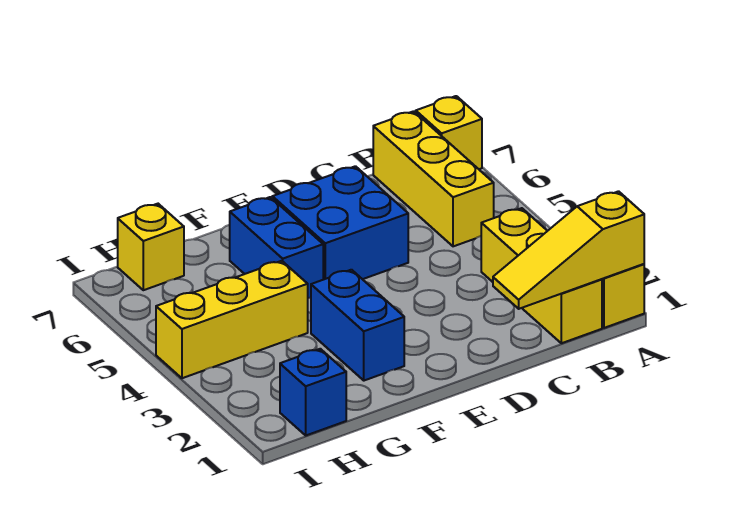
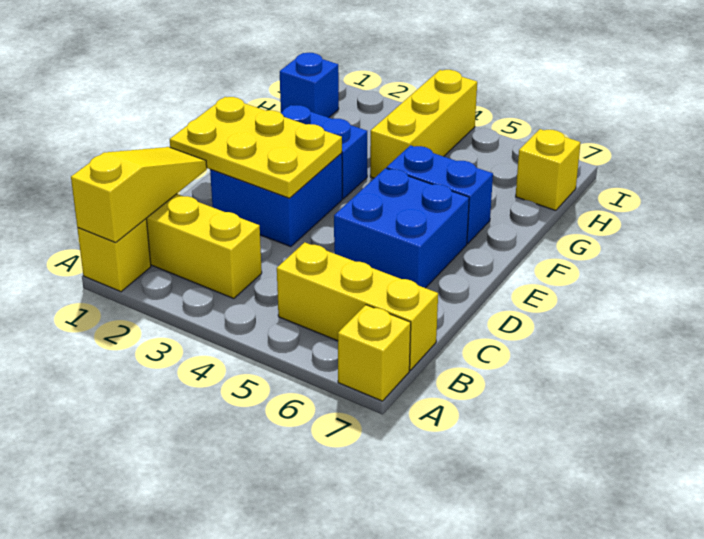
none -> yellow 2x3 plate [170,97,342,198]
none -> blue 2x2 brick [210,153,342,247]

